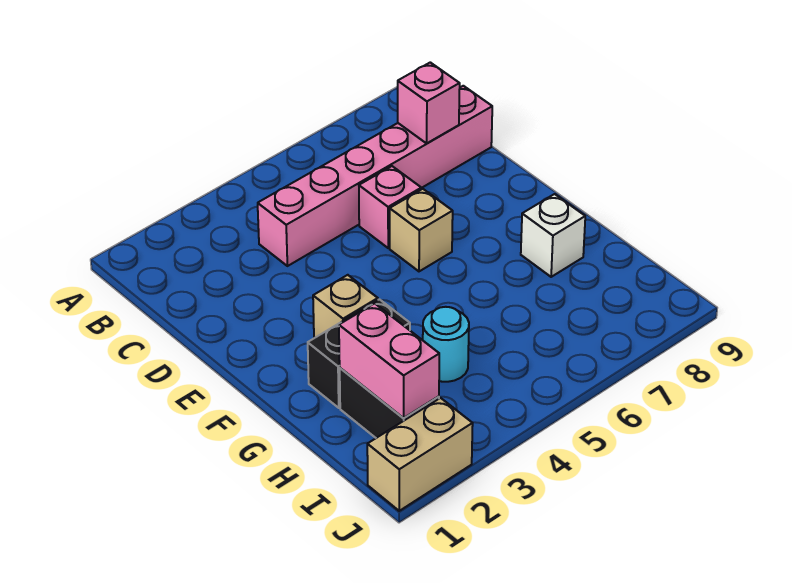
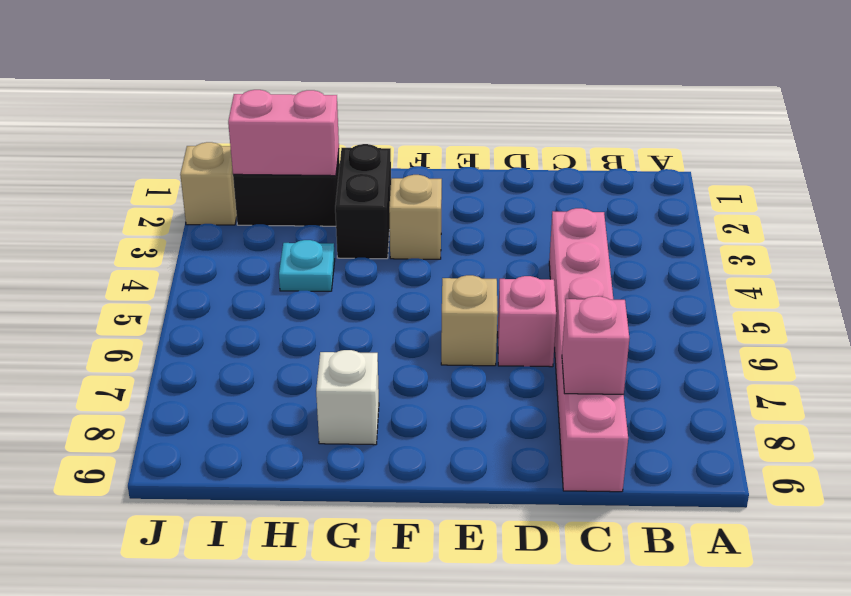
cyan 1x1 round brick [423,307,469,382] -> cyan 1x1 plate [279,240,335,291]
tan 1x2 brick [367,398,473,511] -> tan 1x1 brick [180,142,237,225]

